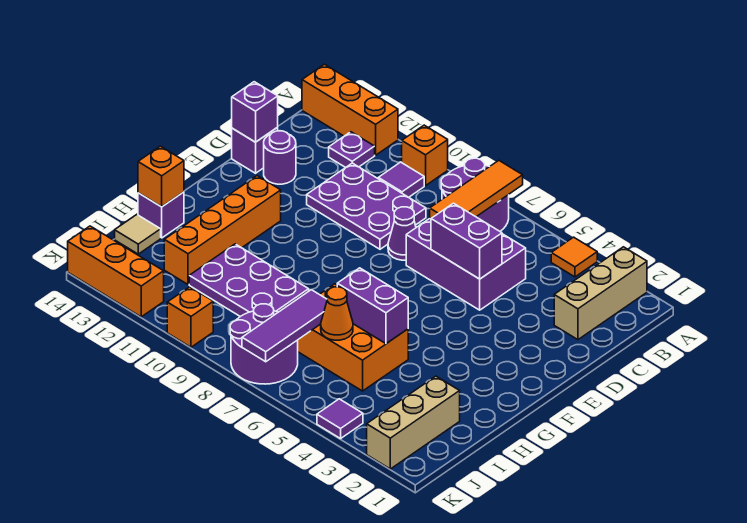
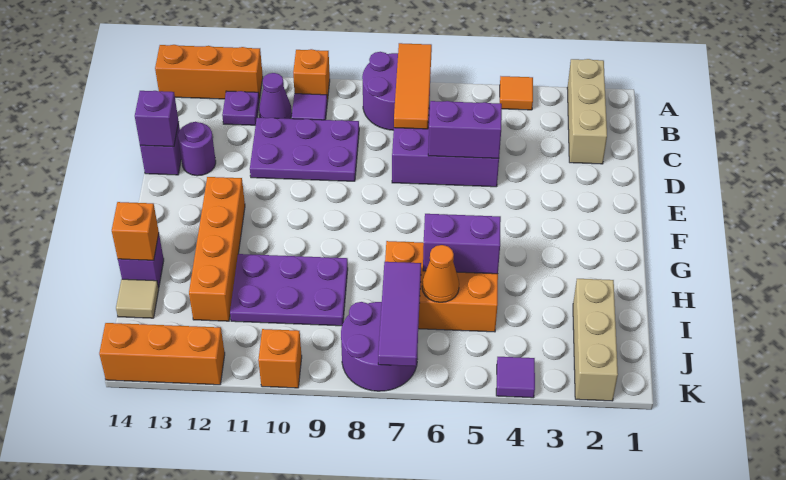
purple 1x1 cone [388,207,416,260] -> purple 1x1 cone moved to [259,73,292,119]

